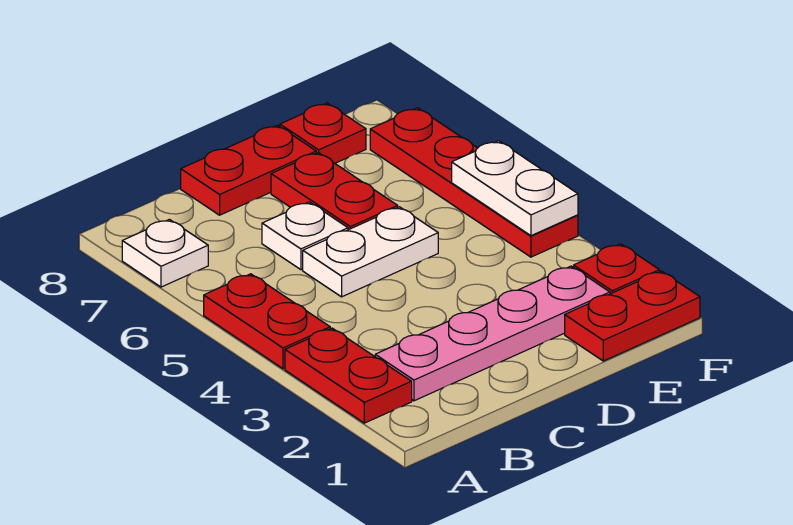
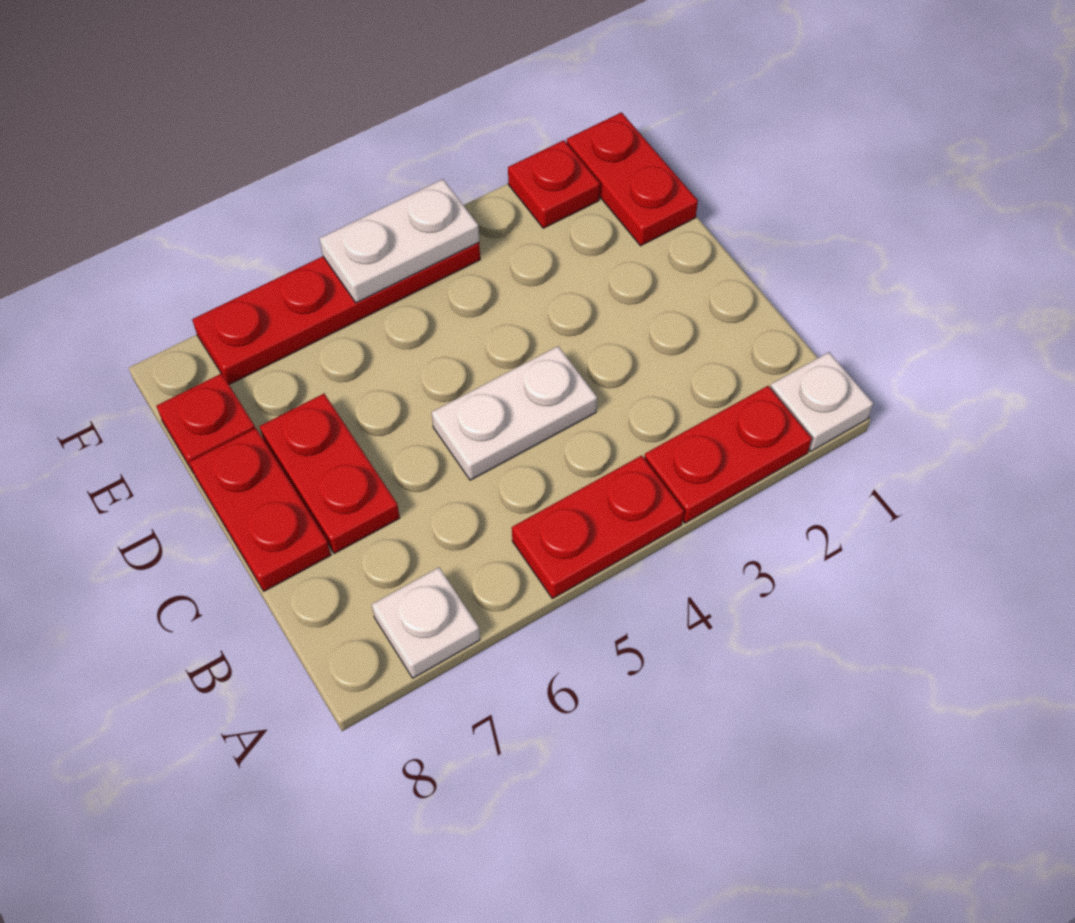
pink 1x4 plate [375,266,610,401] -> none
white 1x2 plate [303,207,438,297] -> white 1x2 plate turned to [432,346,597,480]
white 1x1 plate [262,202,348,270] -> white 1x1 plate moved to [770,352,873,451]
red 1x2 plate [271,152,398,230] -> red 1x2 plate turned to [259,394,400,554]

